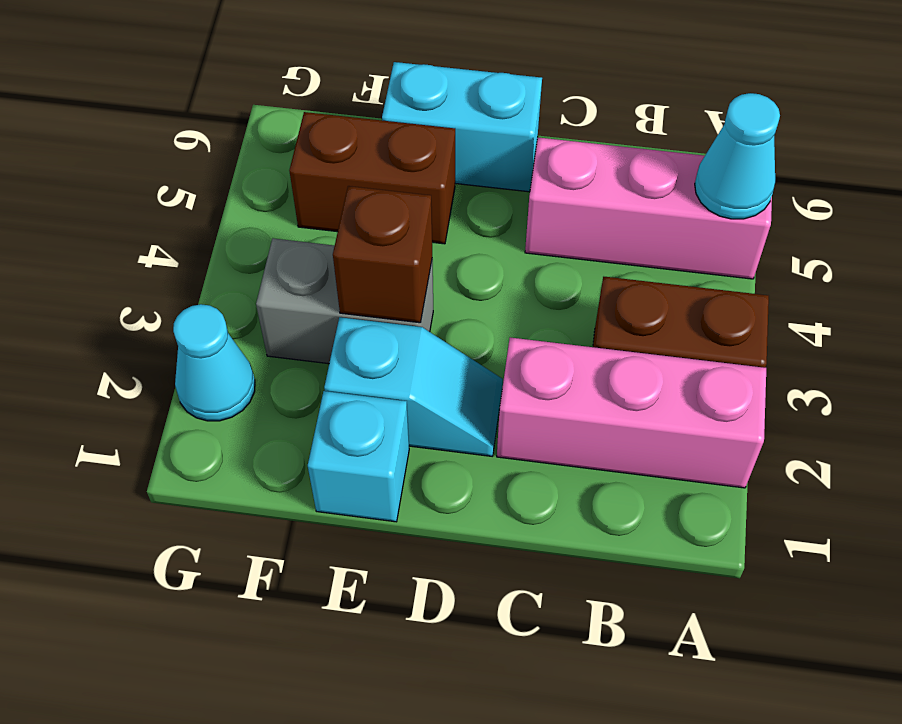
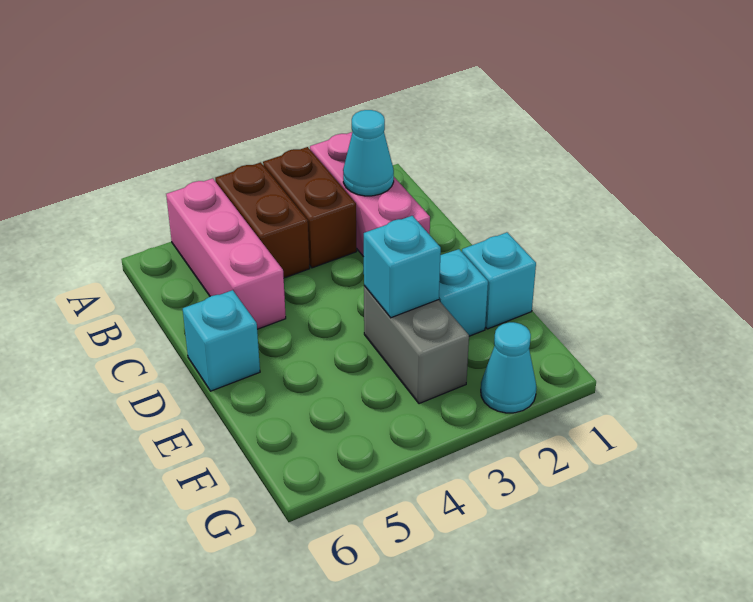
cyan 1x1 cone [695,93,780,219] -> cyan 1x1 cone moved to [343,110,394,196]
cyan 1x2 brick [382,62,542,192] -> cyan 1x1 brick [183,290,260,391]
brown 1x1 brick [333,186,432,323] -> cyan 1x1 brick [364,216,441,318]
brown 1x2 brick [289,112,455,244] -> brown 1x2 brick moved to [215,162,310,278]

